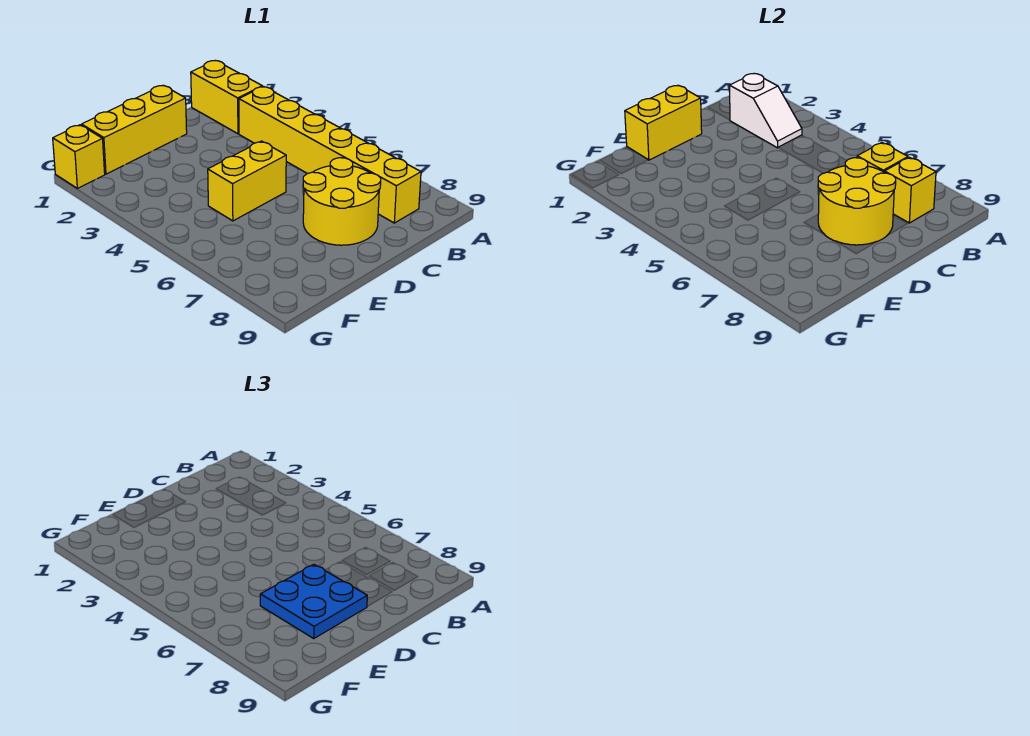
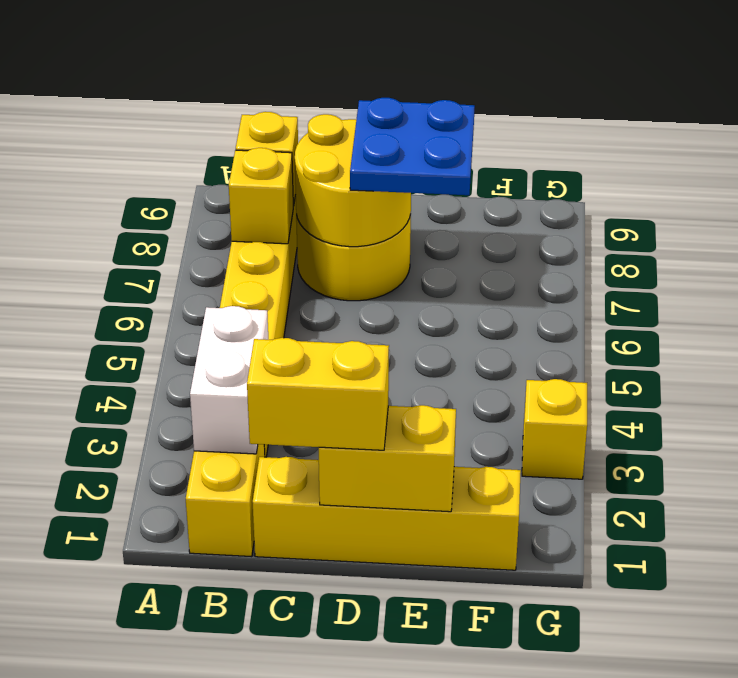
white 1x2 slope [729,74,802,148] -> white 1x2 brick [190,306,268,454]
yellow 1x3 brick [82,86,187,174] -> yellow 1x4 brick [253,457,521,570]
yellow 1x2 brick [208,141,286,221] -> yellow 1x2 brick moved to [247,338,389,450]
yellow 1x1 brick [53,125,105,188] -> yellow 1x1 brick moved to [522,379,587,479]

